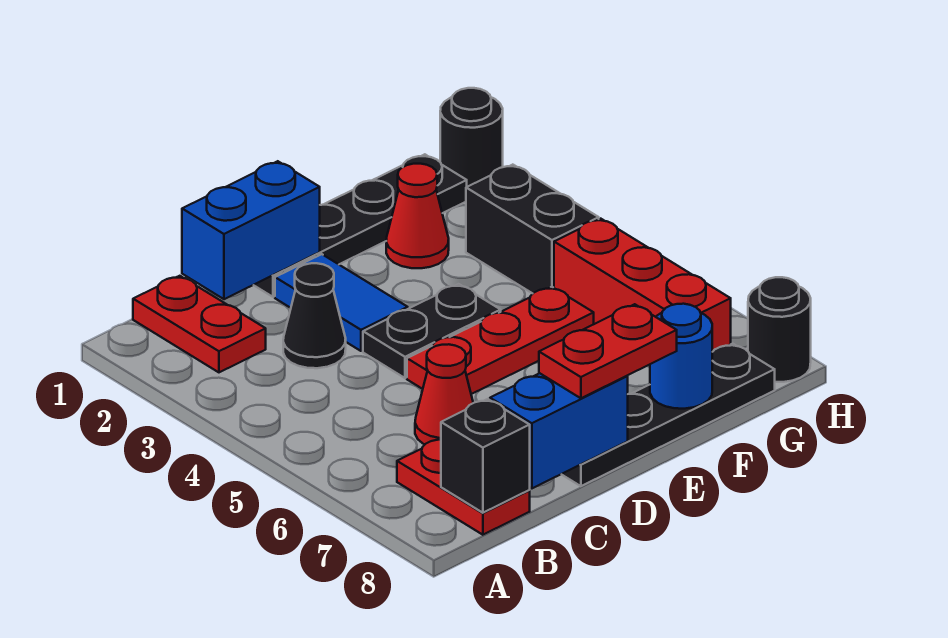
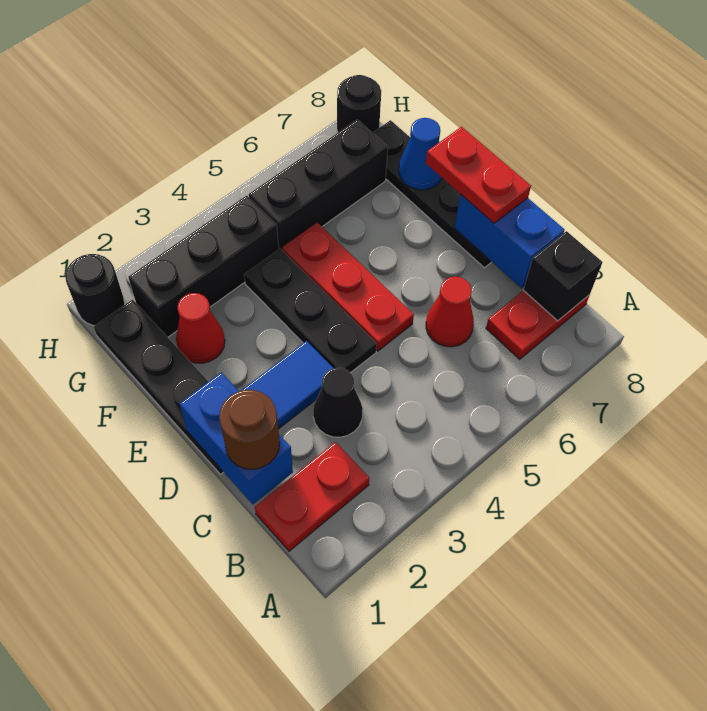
none -> brown 1x1 round brick [219,390,280,469]
black 1x2 plate [363,284,501,378] -> black 1x3 plate [244,249,377,373]
blue 1x1 round brick [650,304,712,409] -> blue 1x1 cone [399,118,442,190]
black 1x2 brick [466,165,599,293] -> black 1x3 brick [128,195,279,337]
red 1x3 brick [554,219,731,352] -> black 1x3 brick [249,120,388,250]

